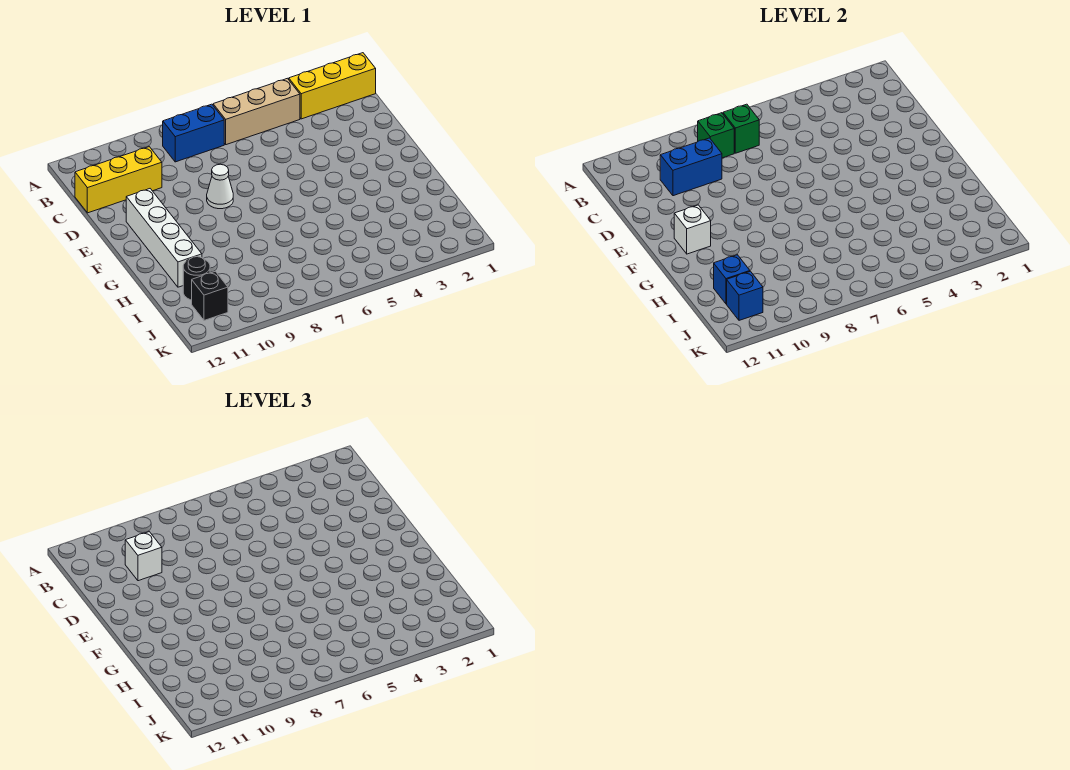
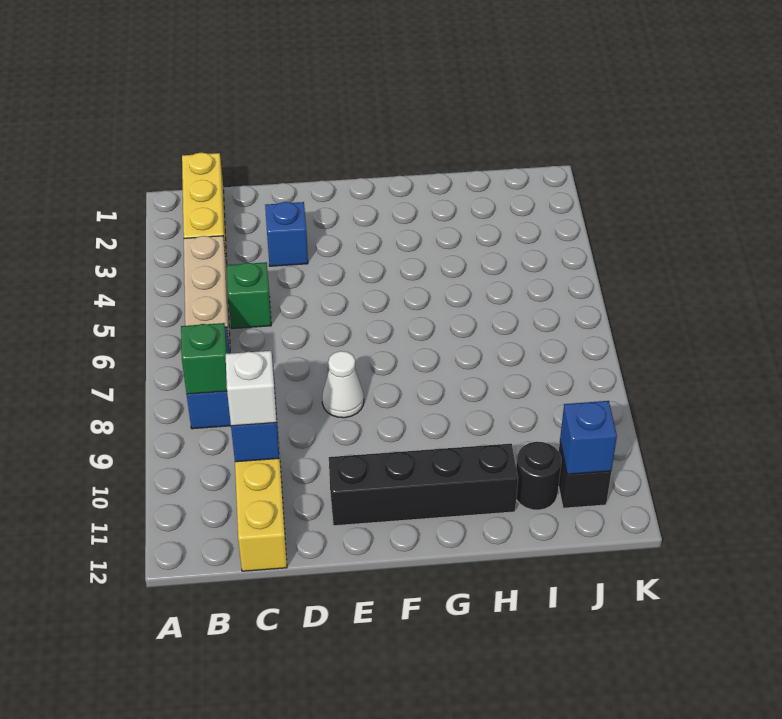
green 1x1 brick [723,104,759,153] -> green 1x1 brick moved to [226,262,271,329]
white 1x4 brick [126,189,202,287] -> black 1x4 brick [329,444,518,526]
white 1x1 brick [674,205,711,254] -> none
blue 1x1 brick [714,255,750,304] -> blue 1x1 brick moved to [265,202,308,266]

